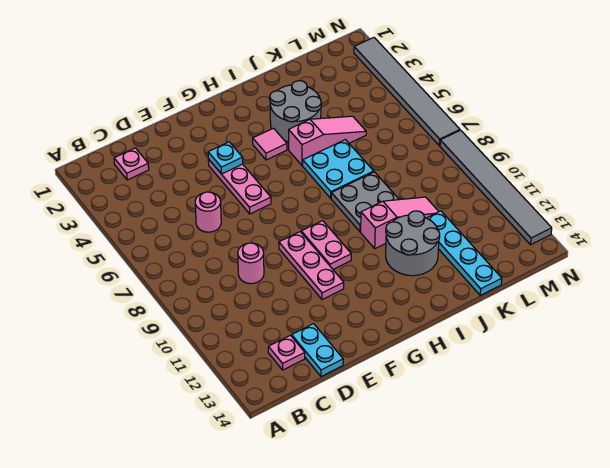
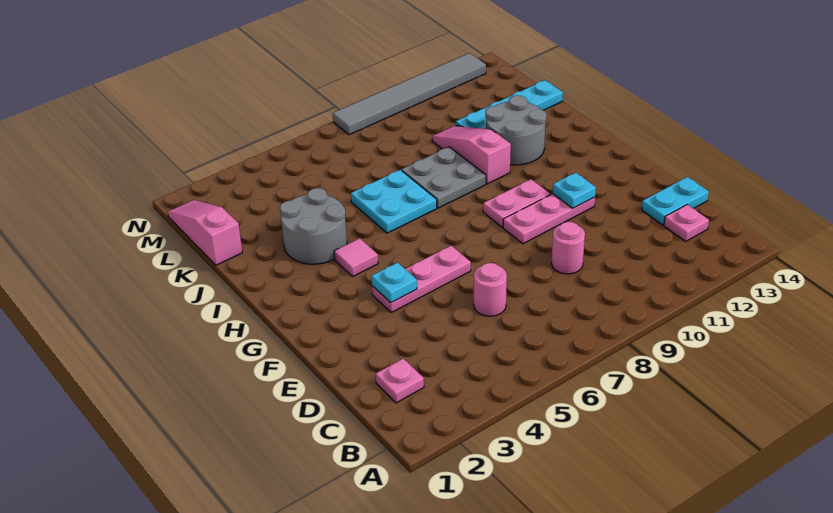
none -> cyan 1x1 plate [553,173,596,209]
pink 1x3 slope [289,116,366,166] -> pink 1x3 slope moved to [168,200,242,265]
grey 1x6 tile [354,38,460,146] -> none

